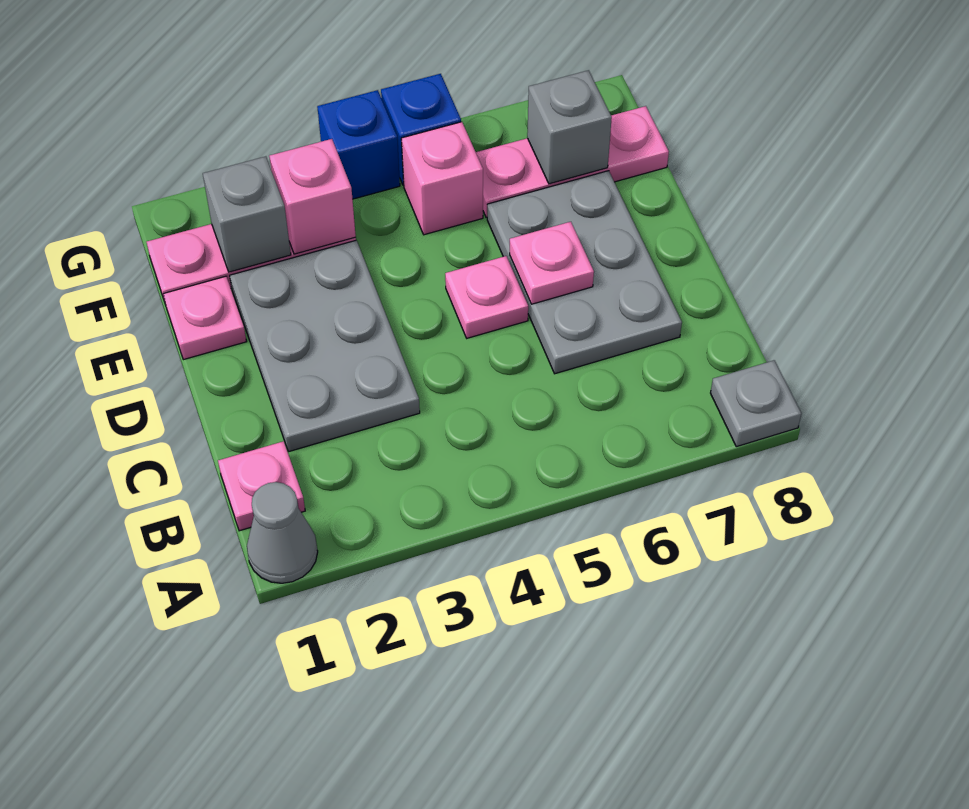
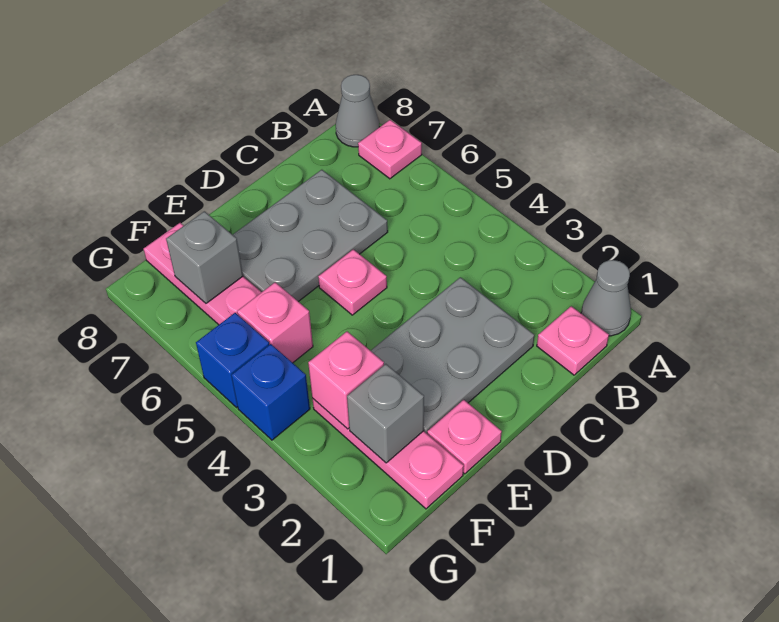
grey 1x1 plate [711,360,801,447] -> grey 1x1 cone [336,75,379,147]
pink 1x1 plate [510,222,594,304] -> pink 1x1 plate moved to [358,120,422,179]

